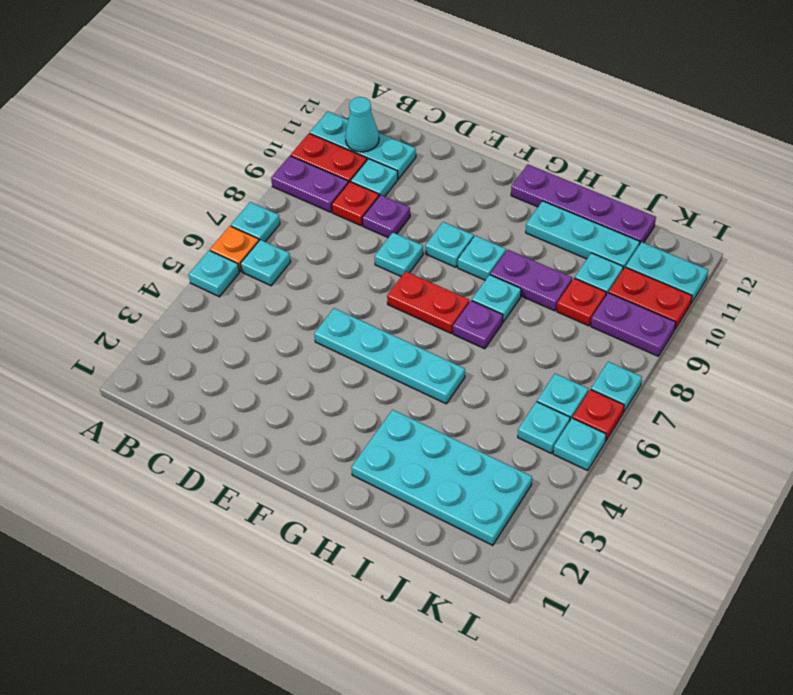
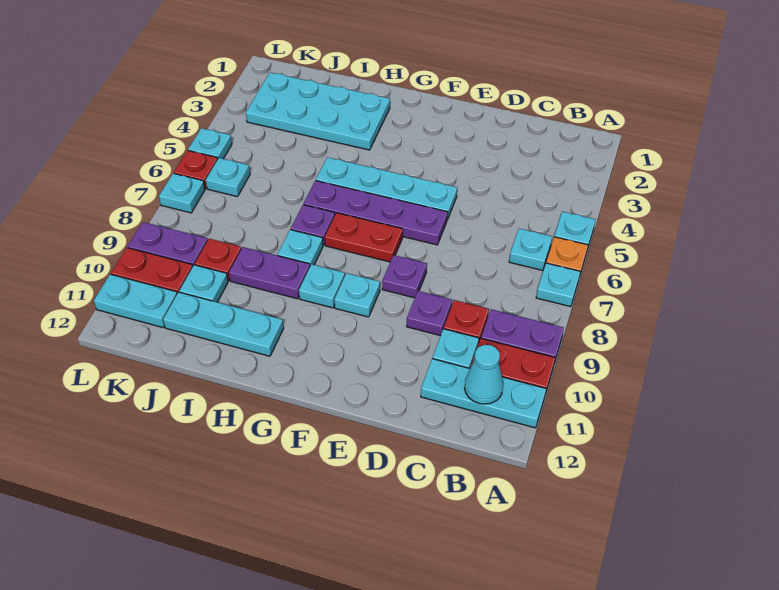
cyan 1x1 plate [375,233,423,277] -> purple 1x1 plate [382,255,427,298]
purple 1x4 plate [511,165,656,245] -> purple 1x4 plate moved to [304,181,448,245]
cyan 1x1 plate [518,402,570,453] -> none

